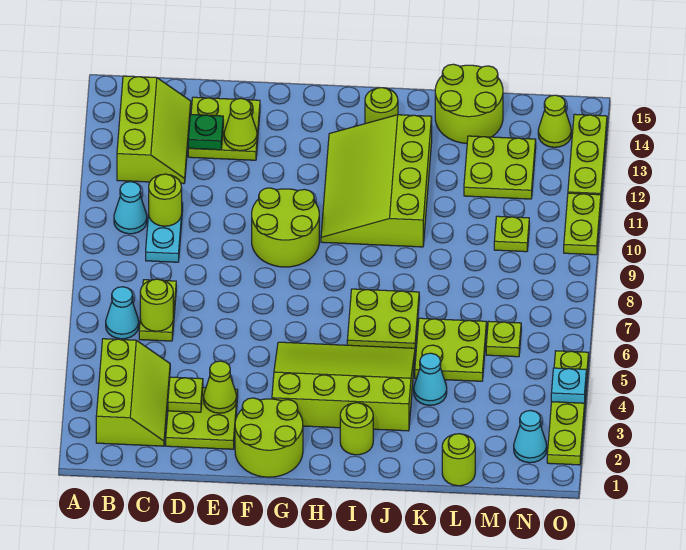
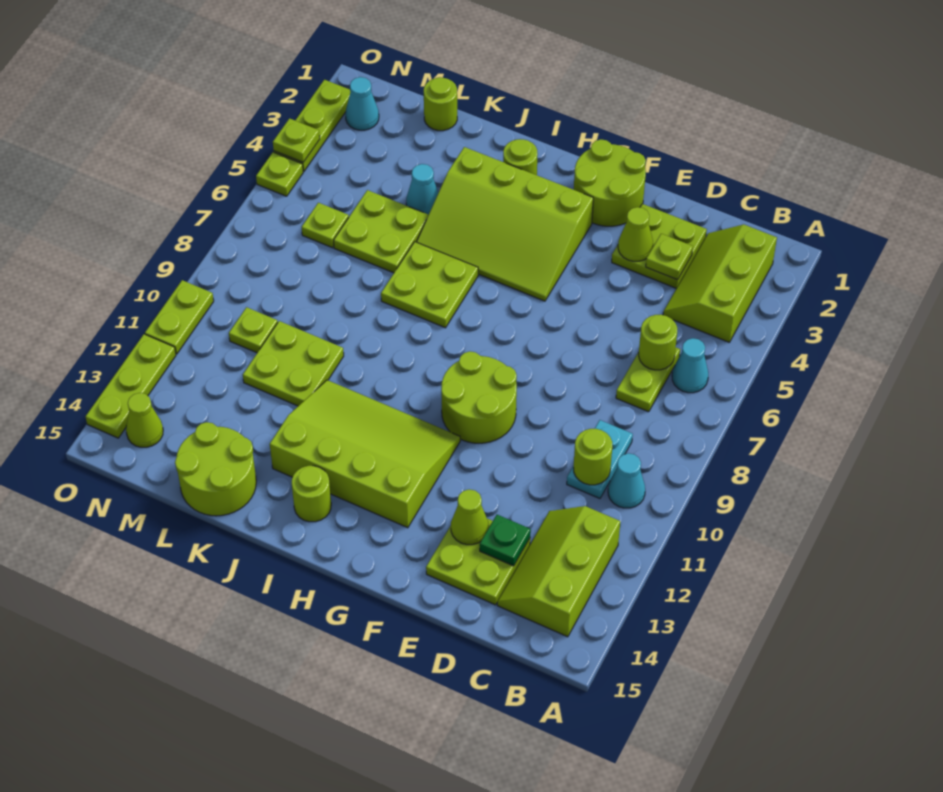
lime 3x4 slope [321,115,432,247] -> lime 3x4 slope turned to [270,380,460,528]
lime 2x2 plate [464,136,536,199] -> lime 2x2 plate moved to [243,321,344,406]
cyan 1x1 plate [551,368,586,403] -> lime 1x1 plate [273,118,320,162]

